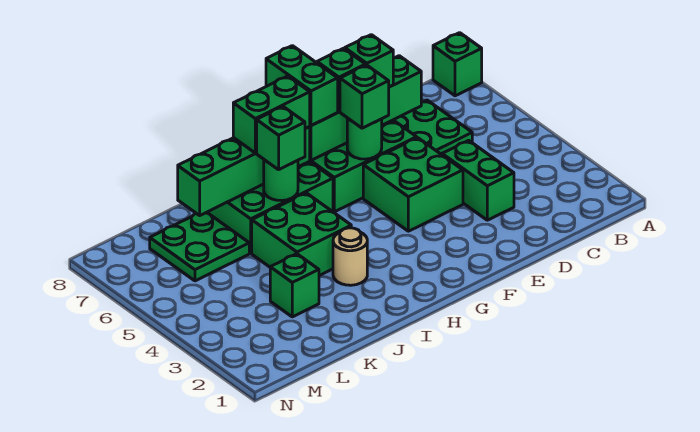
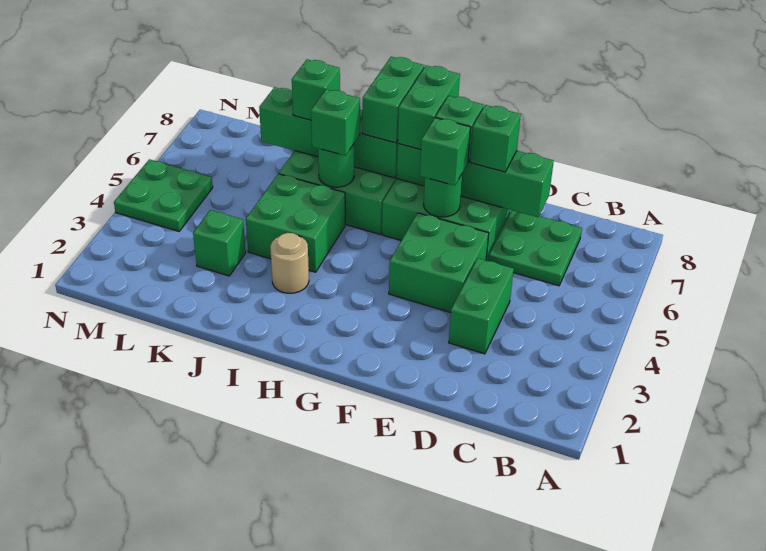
green 1x1 brick [433,33,482,96] -> green 1x1 brick moved to [292,60,340,120]
green 1x2 brick [233,76,310,153] -> green 1x2 brick turned to [362,57,424,143]
green 2x2 plate [150,212,249,281] -> green 2x2 plate moved to [114,159,213,231]

